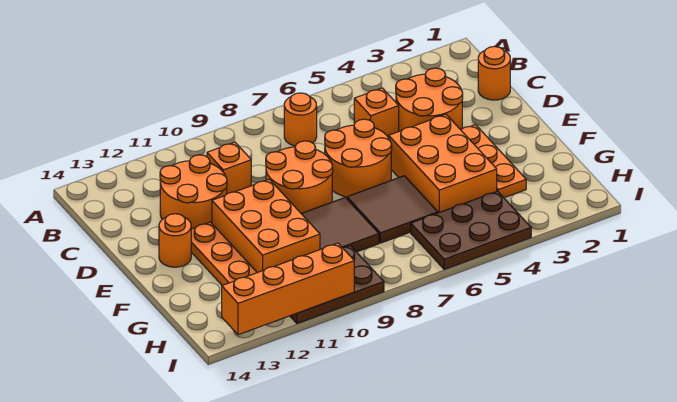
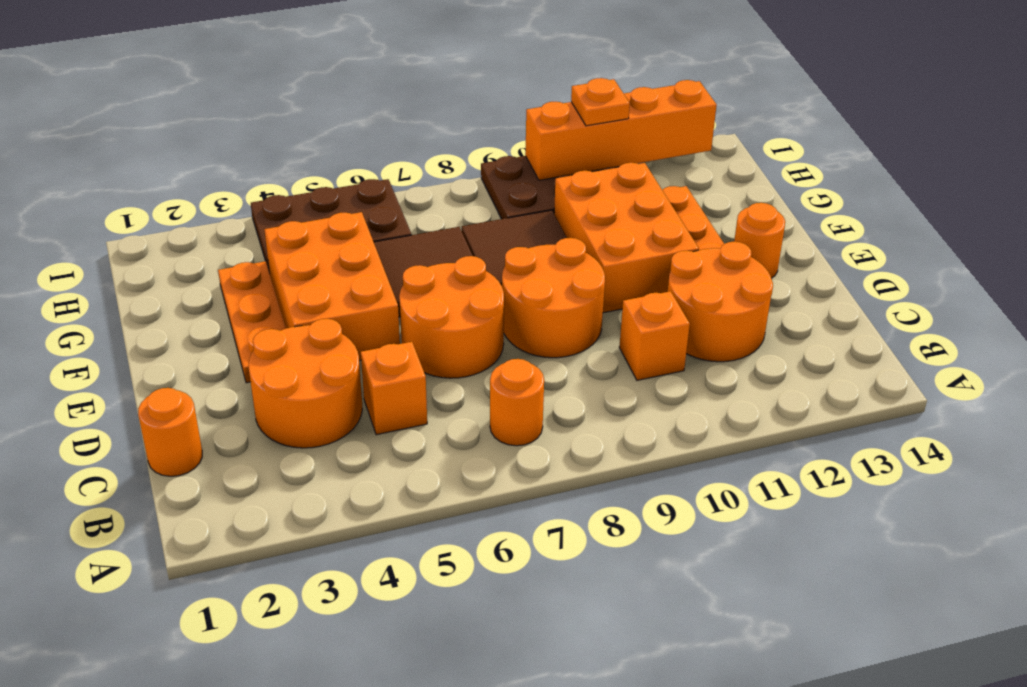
none -> orange 1x1 plate [571,78,630,126]

